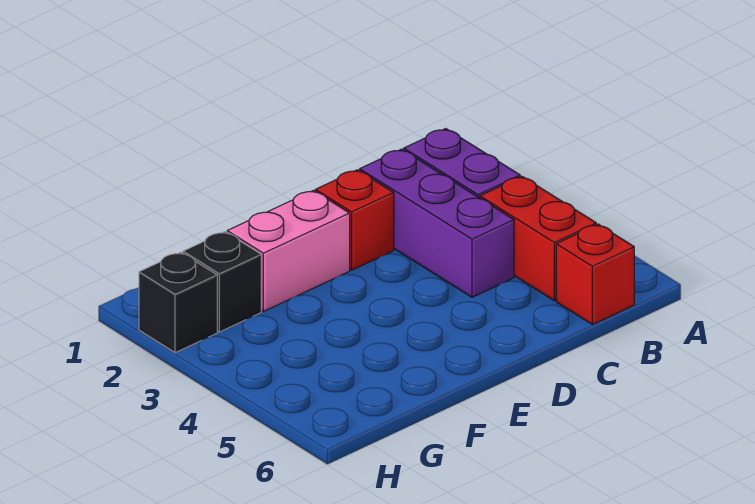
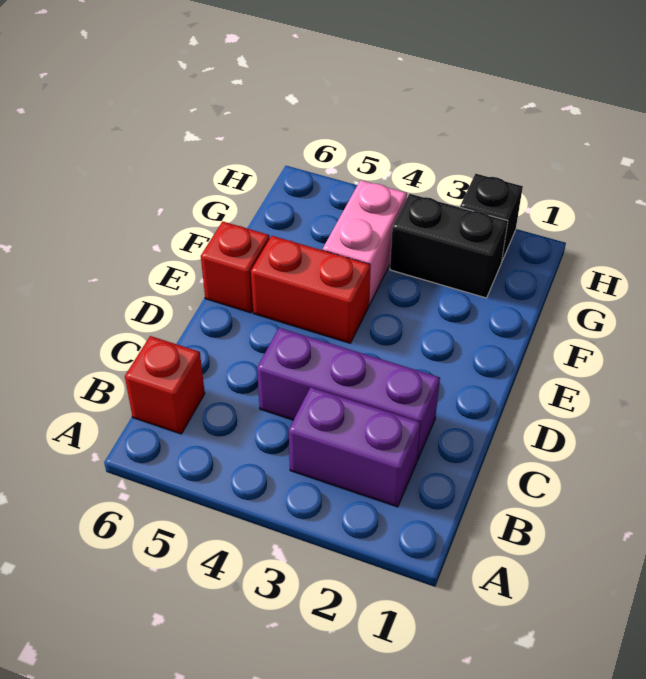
red 1x2 brick [480,176,596,301] -> red 1x2 brick moved to [251,236,370,343]
red 1x1 brick [315,170,394,270] -> red 1x1 brick moved to [201,221,269,313]
pink 1x2 brick [227,190,350,311] -> pink 1x2 brick moved to [323,180,407,305]
black 1x1 brick [183,232,261,332] -> black 1x2 brick [390,194,508,298]

